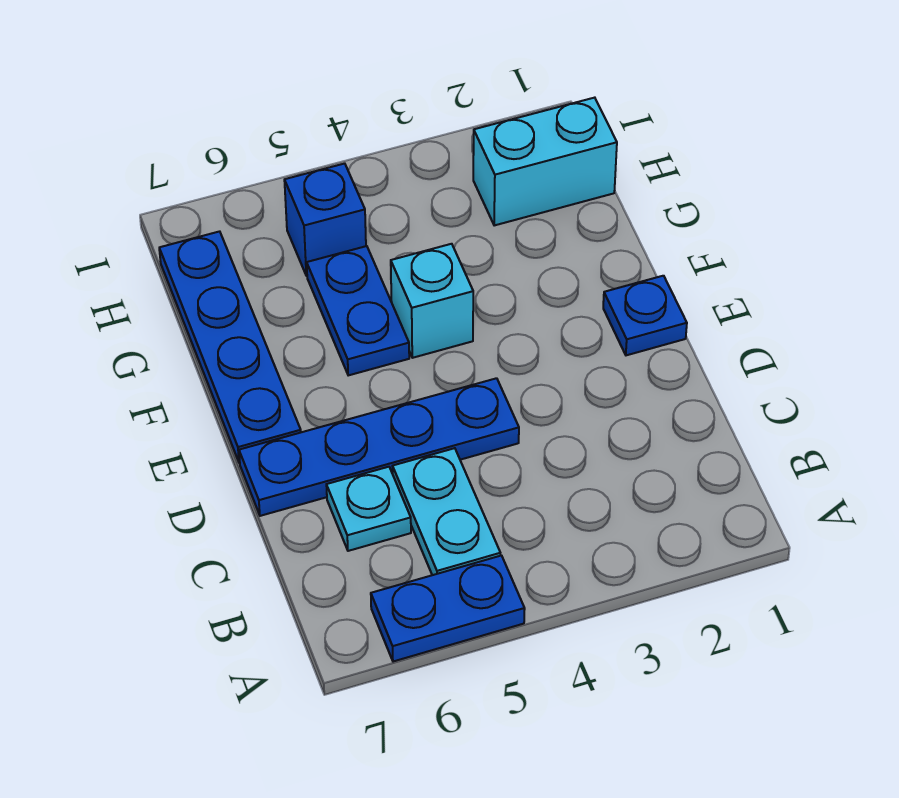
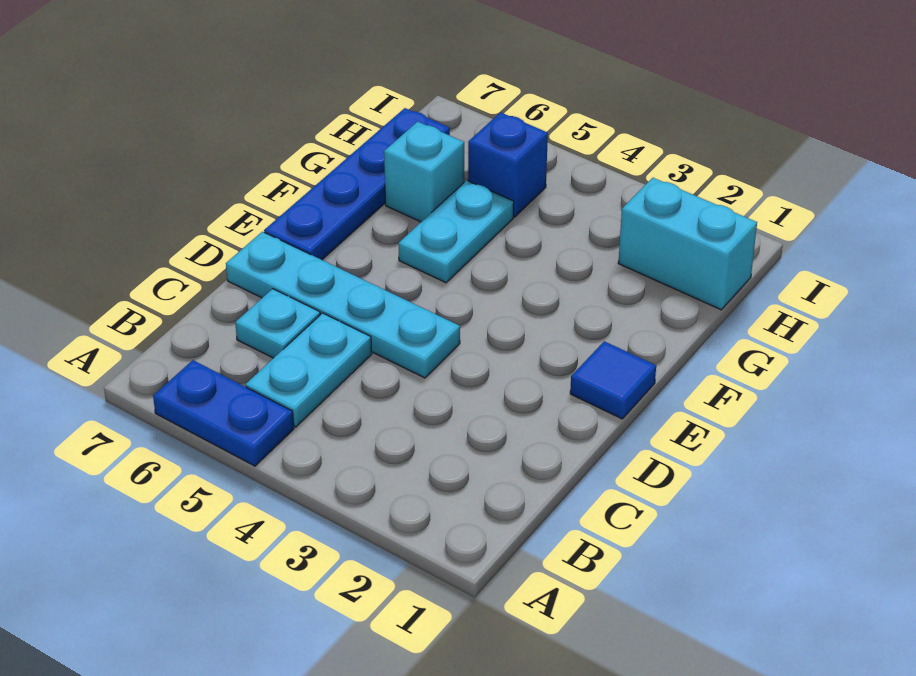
blue 1x4 plate [239,378,519,516] -> cyan 1x4 plate [226,232,460,378]
blue 1x1 plate [603,276,687,355] -> blue 1x1 tile [570,341,656,419]
cyan 1x1 brick [391,244,473,358] -> cyan 1x1 brick moved to [384,122,464,222]
blue 1x2 plate [307,246,409,375] -> cyan 1x2 plate [398,180,514,283]

